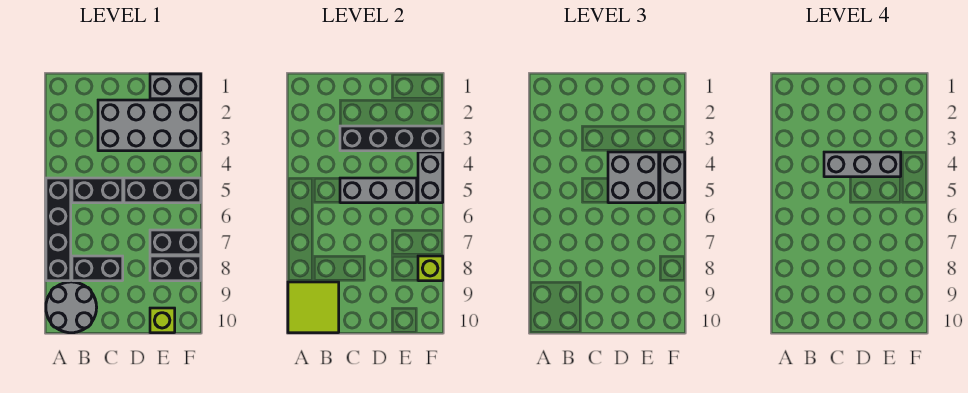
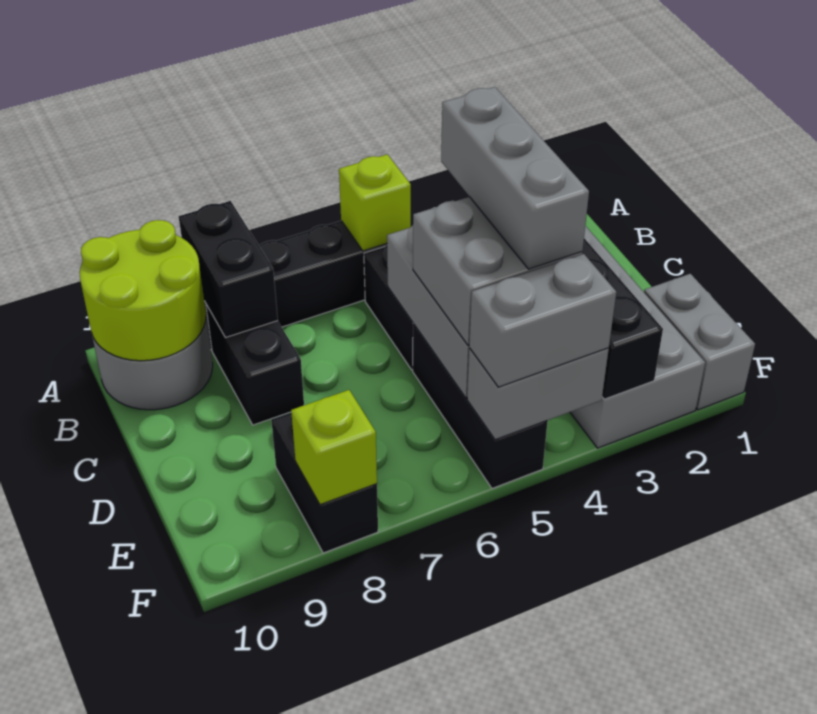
lime 2x2 tile [288,282,339,333] -> lime 2x2 round brick [80,220,206,361]
black 1x2 brick [150,230,201,255] -> black 1x2 brick moved to [179,201,278,338]
lime 1x1 brick [150,308,175,333] -> lime 1x1 brick moved to [339,154,411,251]

